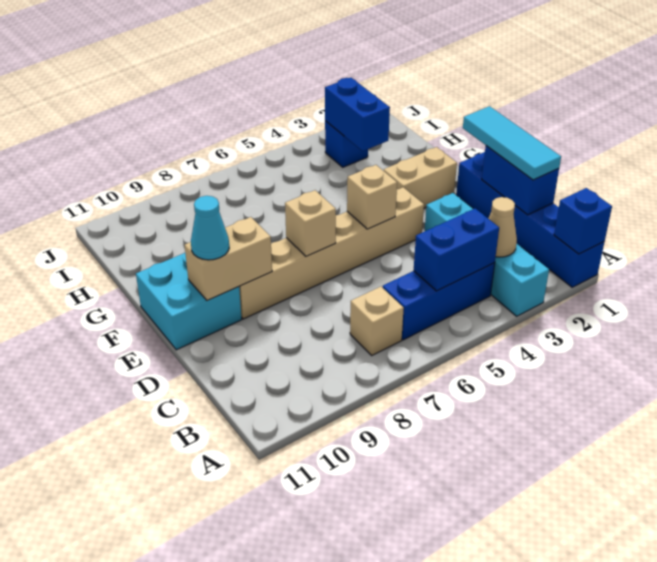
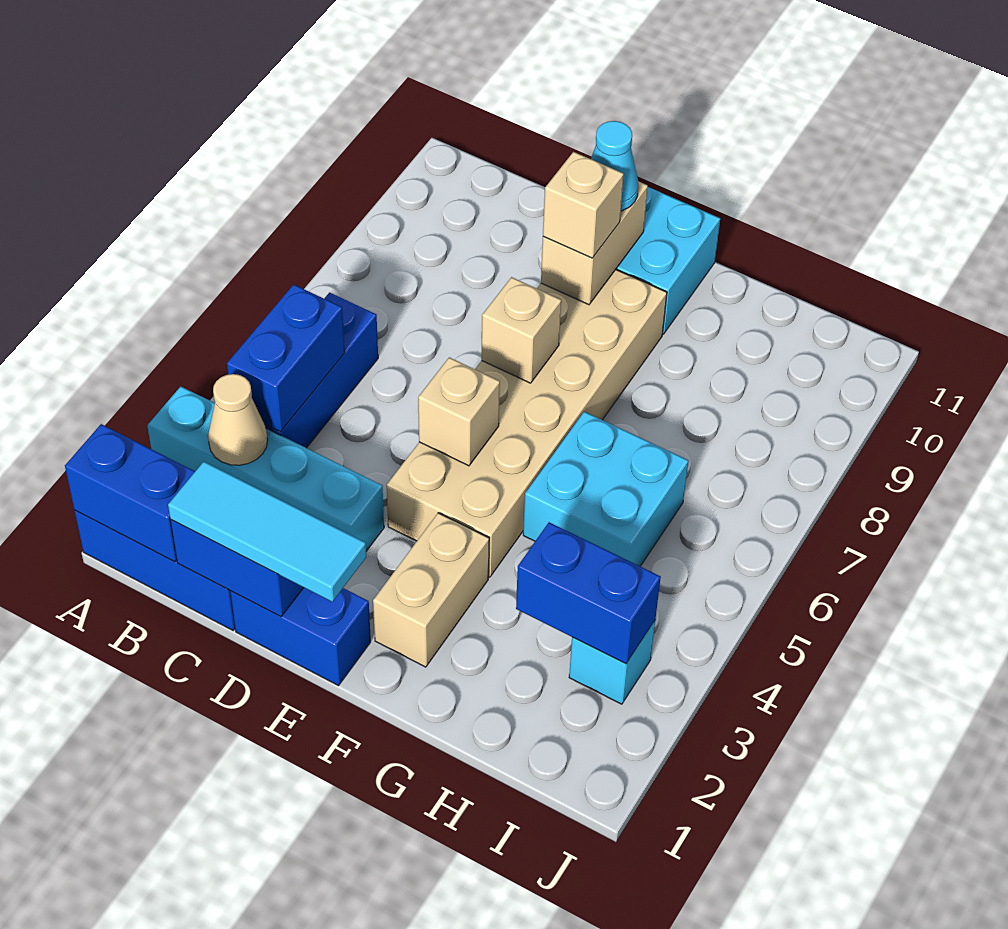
blue 1x1 brick [554,188,612,254] -> blue 1x2 brick [65,424,195,562]
tan 1x1 brick [350,287,404,355] -> tan 1x1 brick moved to [543,152,624,258]
tan 1x6 brick [239,187,424,319] -> tan 2x6 brick [387,270,667,577]
none -> cyan 2x2 brick [523,412,688,566]
blue 1x1 brick [325,121,368,167] -> cyan 1x1 brick [569,621,655,704]

